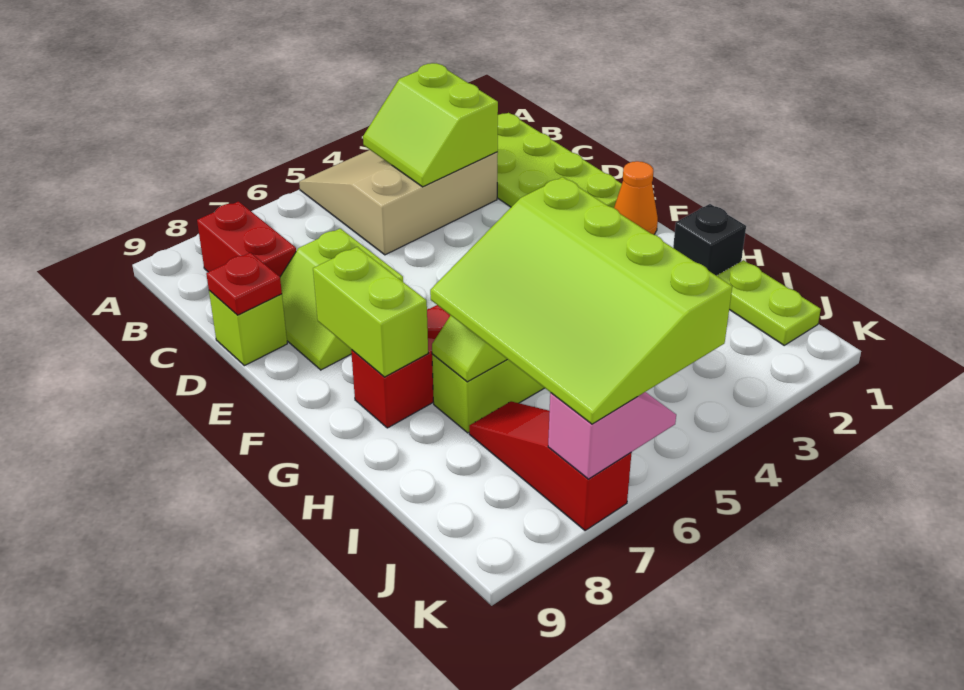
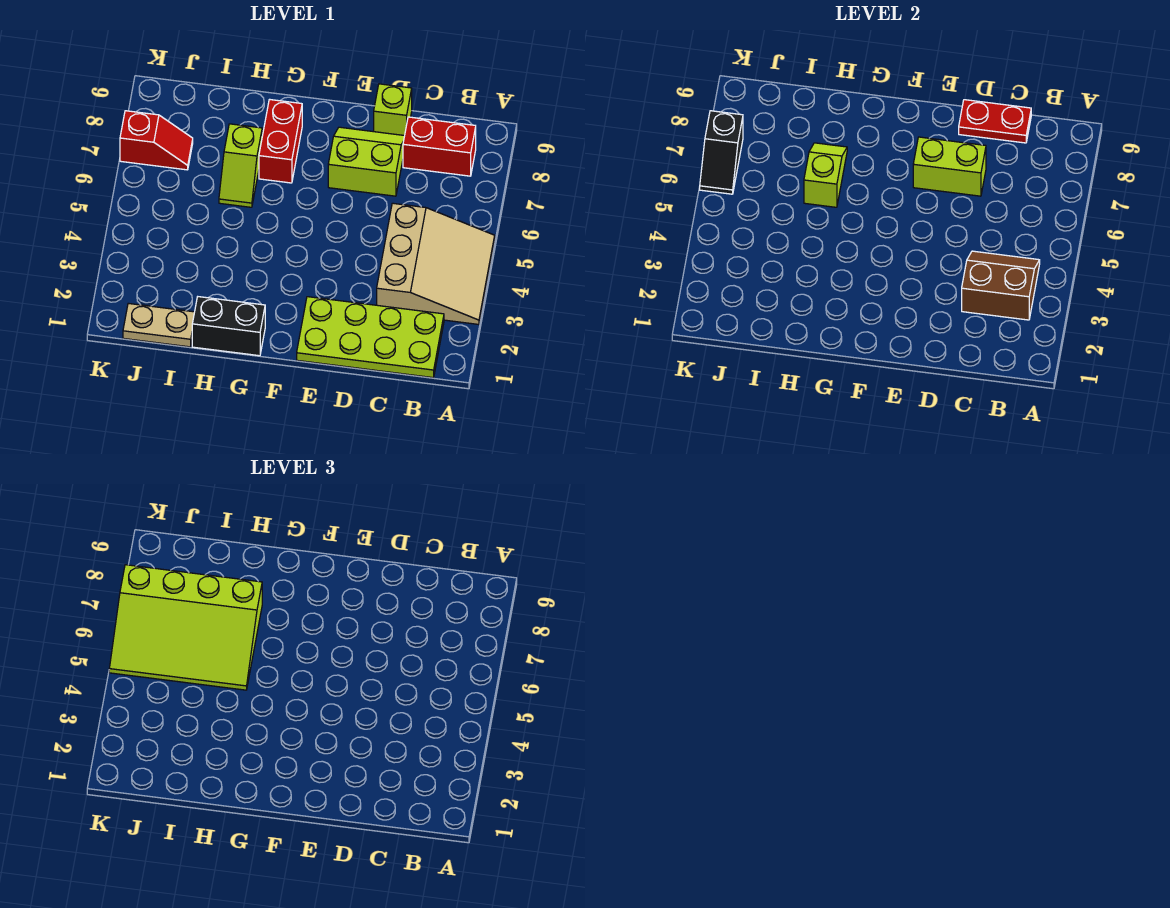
lime 2x2 slope [363,63,498,187] -> brown 2x2 slope [962,251,1040,320]
red 1x1 plate [206,253,282,315] -> red 1x2 plate [959,100,1031,143]
orange 1x1 cone [614,161,658,234] -> none
lime 1x2 brick [313,247,428,377] -> lime 1x2 brick moved to [913,137,986,196]
black 1x1 brick [673,204,746,276] -> black 1x2 brick [192,297,265,356]
lime 3x4 slope [430,177,732,424] -> lime 3x4 slope turned to [109,565,262,690]
lime 1x2 plate [717,260,821,345] -> tan 1x2 plate [123,303,194,347]
red 1x3 slope [469,401,631,531] -> red 1x2 slope [120,111,193,170]
pink 1x2 slope [548,392,676,479] -> black 1x2 slope [700,111,743,194]

